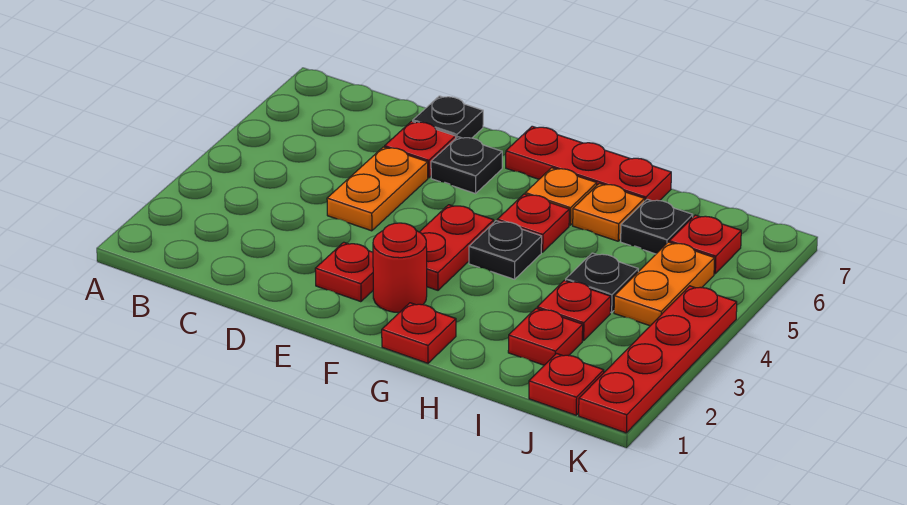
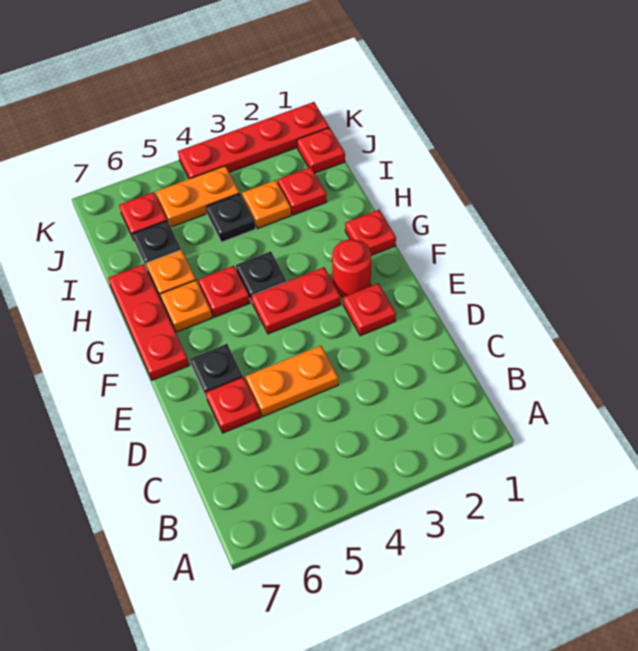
black 1x1 plate [413,96,483,138] -> none
red 1x1 plate [537,280,611,341] -> orange 1x1 plate [242,180,291,229]

